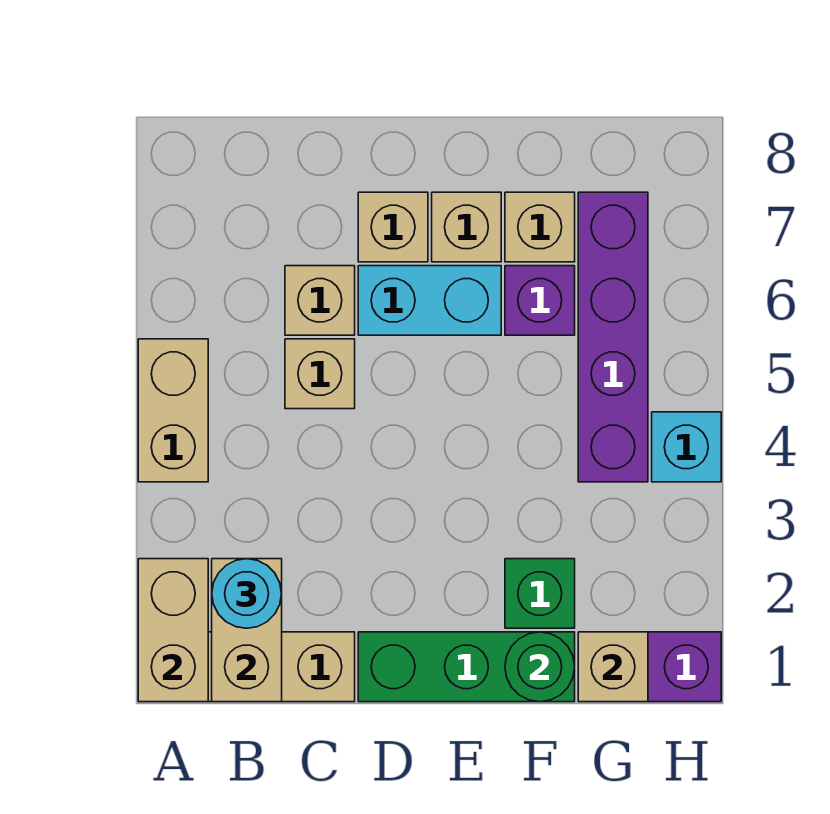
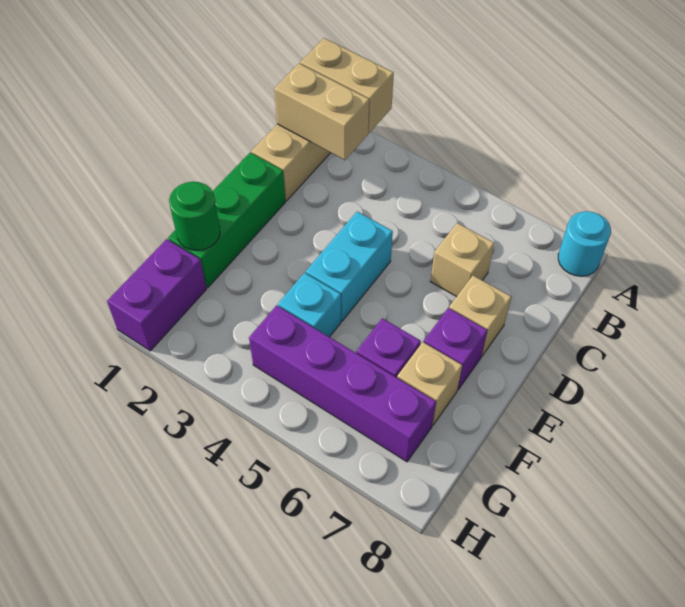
tan 1x2 brick [138,339,208,482] -> none
cyan 1x1 round brick [212,559,282,628] -> cyan 1x1 round brick moved to [558,211,611,276]
tan 1x1 brick [285,339,355,409] -> none
cyan 1x2 brick [358,266,501,335] -> cyan 1x2 brick moved to [306,212,393,321]
tan 1x1 brick [432,192,501,262] -> purple 1x1 brick [424,308,487,390]
green 1x1 brick [505,559,575,628] -> none
tan 1x1 brick [578,632,648,702] -> none
cyan 1x1 brick [652,412,721,482] -> cyan 1x1 brick moved to [278,273,341,337]

